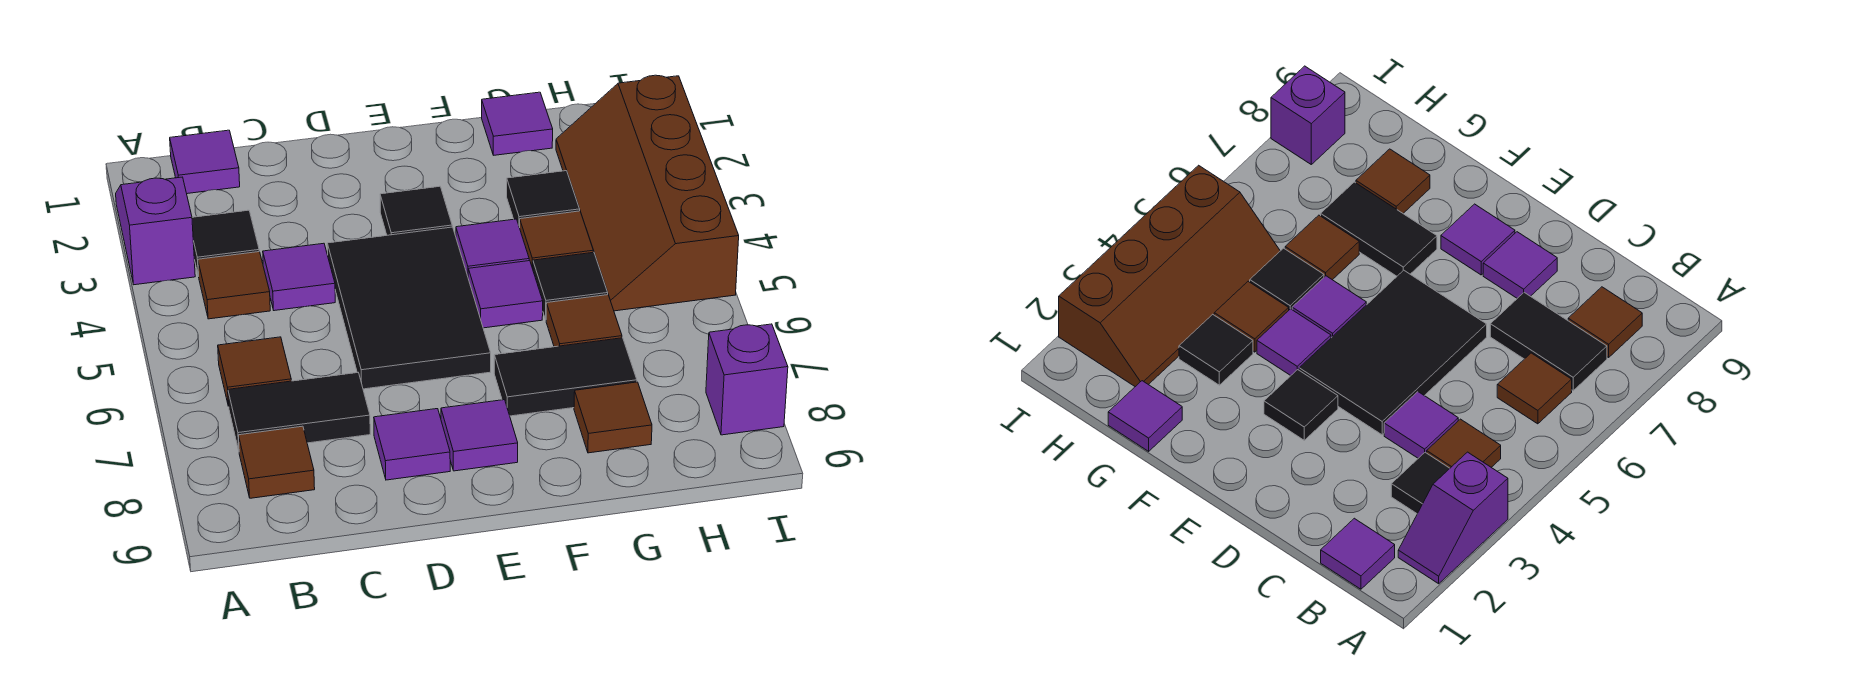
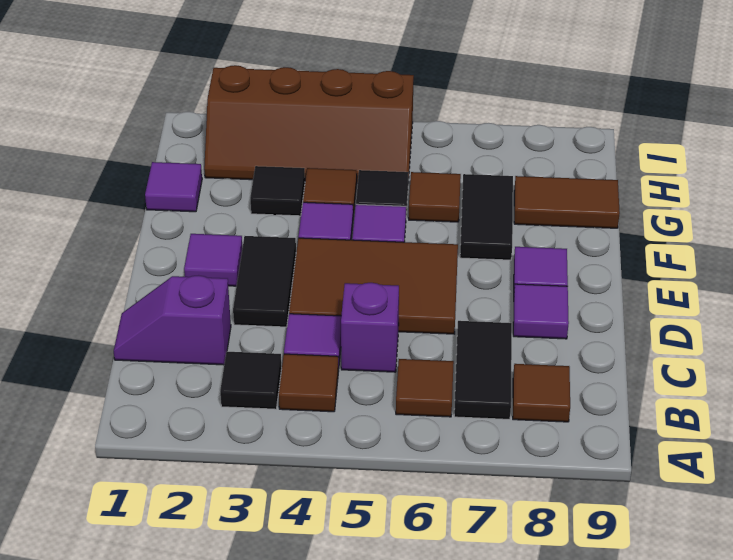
purple 1x2 slope [116,177,195,285] -> purple 1x2 slope moved to [114,275,231,365]
purple 1x1 tile [170,130,240,194] -> purple 1x1 tile moved to [184,234,243,286]
black 2x3 tile [327,227,491,389] -> brown 2x3 tile [289,238,458,334]
black 1x1 tile [380,186,452,235] -> black 1x2 tile [233,236,296,327]
brown 1x1 tile [574,382,652,453] -> brown 1x2 tile [514,176,620,228]
purple 1x1 brick [706,324,788,435] -> purple 1x1 brick moved to [341,283,399,372]

